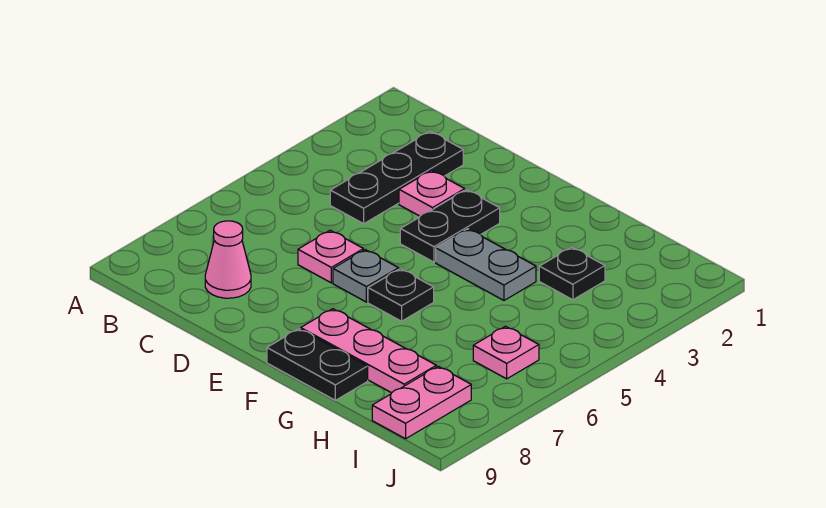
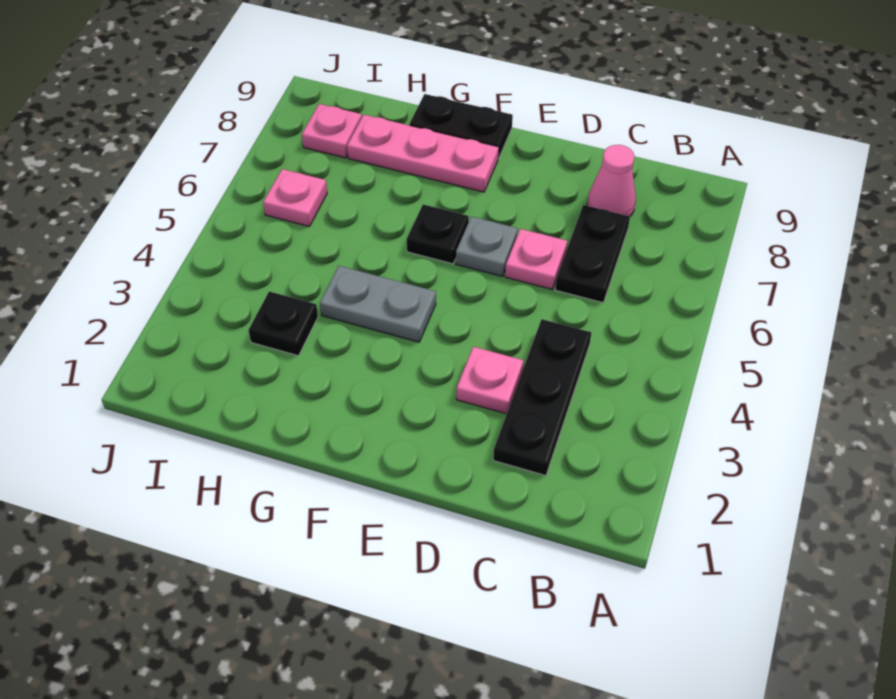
black 1x2 plate [400,190,500,262] -> black 1x2 plate moved to [555,205,630,303]
pink 1x2 plate [372,366,471,439] -> pink 1x1 plate [302,104,362,158]

